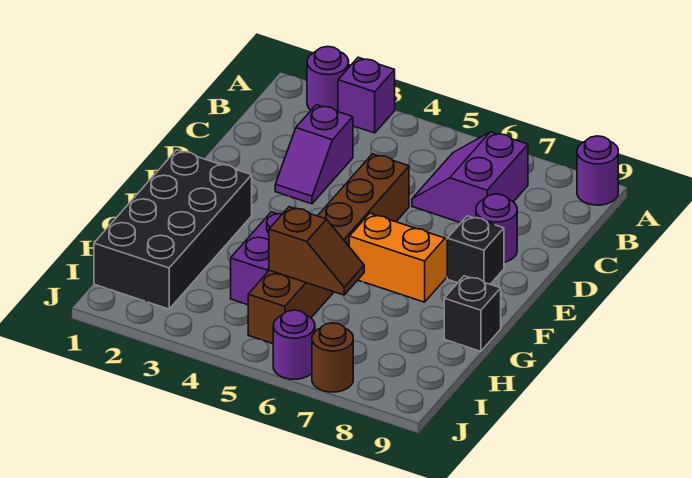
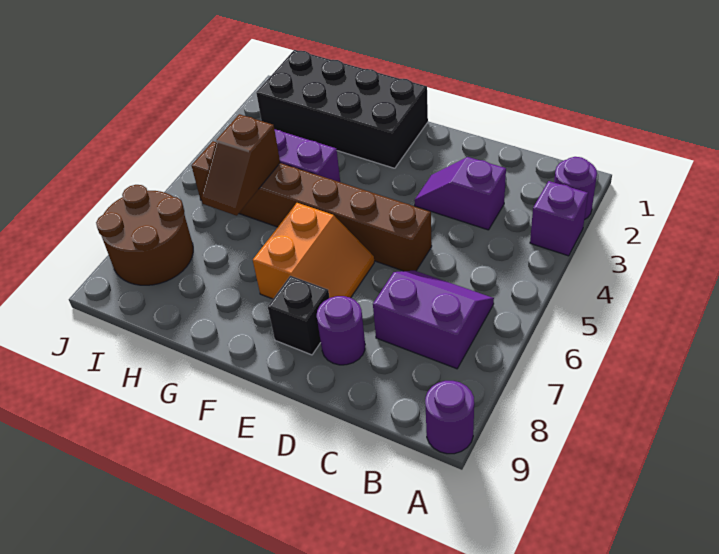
black 1x1 brick [444,276,501,351] -> none
purple 1x1 round brick [273,310,315,379] -> none
brown 1x1 round brick [312,323,353,392] -> brown 2x2 round brick [96,185,193,285]

